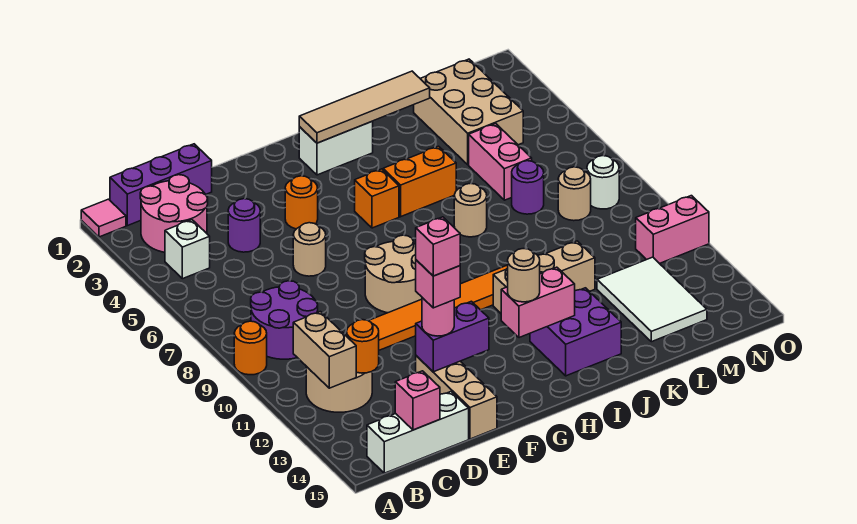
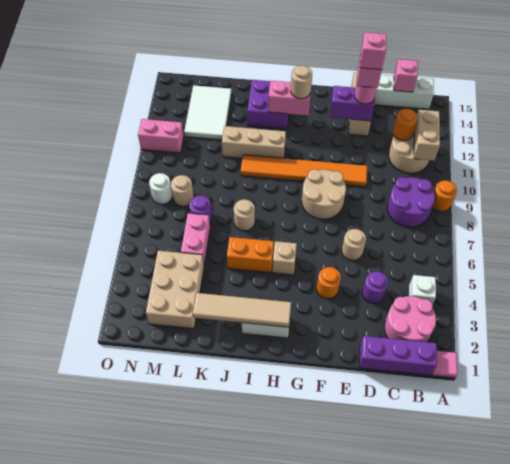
orange 1x1 brick [355,169,399,228] -> tan 1x1 brick [272,241,297,275]

